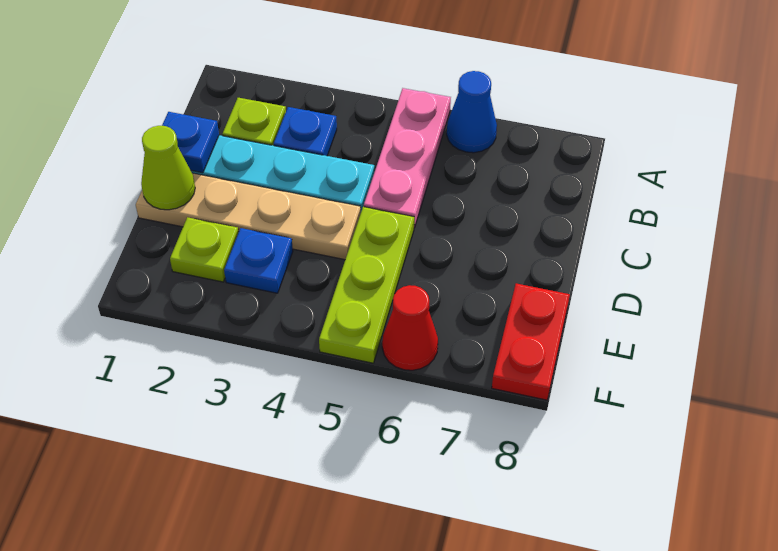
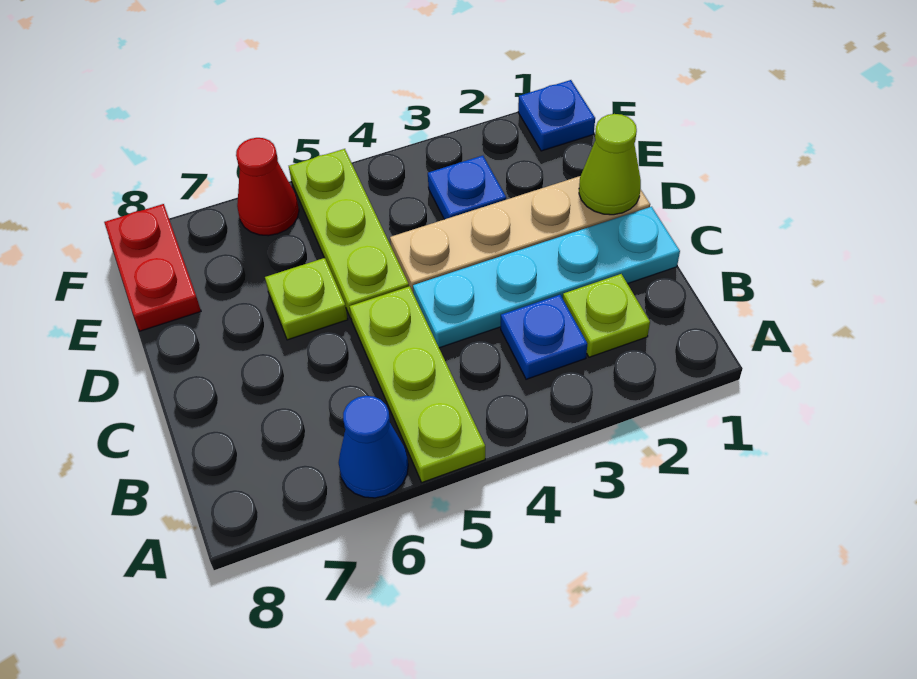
pink 1x3 plate [364,88,451,228] -> lime 1x3 plate [349,286,485,482]
blue 1x1 plate [162,112,219,173] -> blue 1x1 plate moved to [518,80,595,151]
lime 1x1 plate [170,217,239,282] -> lime 1x1 plate moved to [265,258,348,340]

